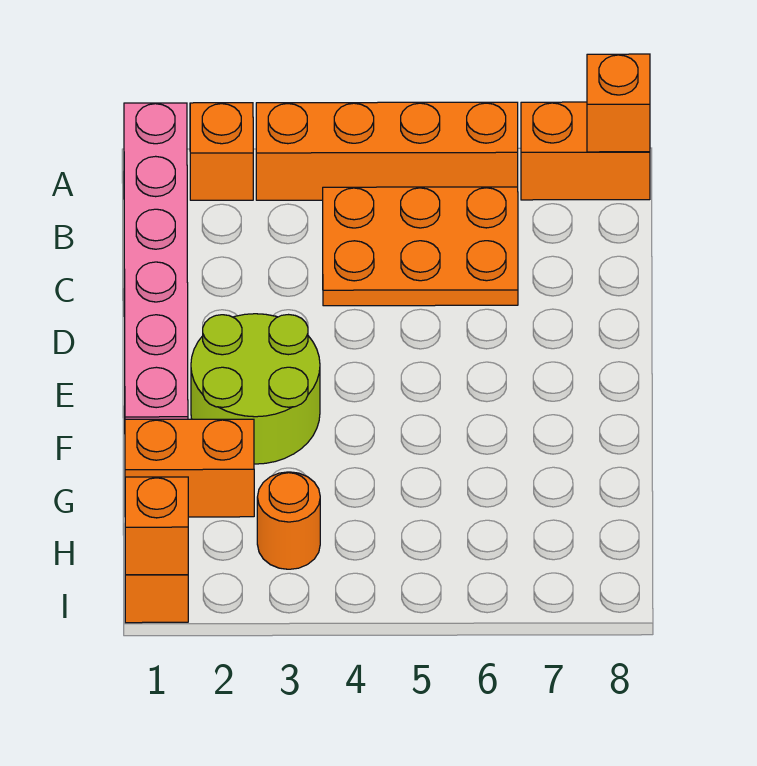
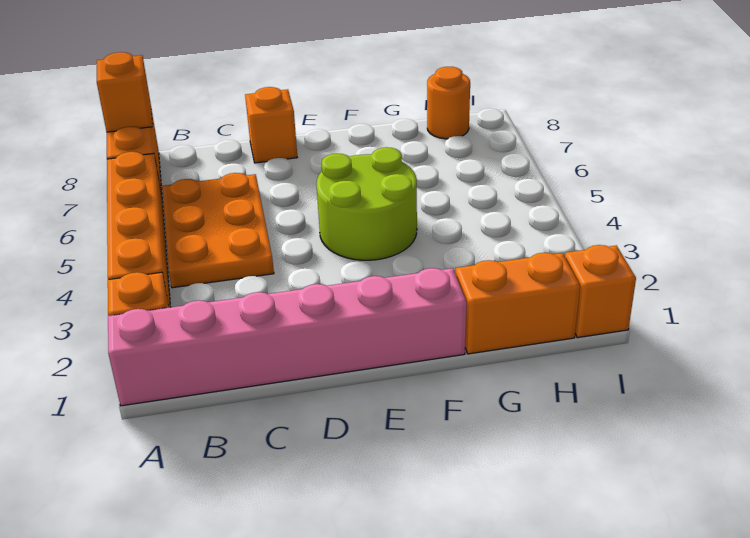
lime 2x2 round brick [191,314,320,464] -> lime 2x2 round brick moved to [316,147,417,260]
orange 1x2 brick [125,419,254,517] -> orange 1x2 brick turned to [456,253,580,354]
orange 1x1 round brick [257,472,320,569] -> orange 1x1 round brick moved to [427,67,470,139]
orange 1x1 brick [125,477,188,575] -> orange 1x1 brick moved to [245,87,297,163]

